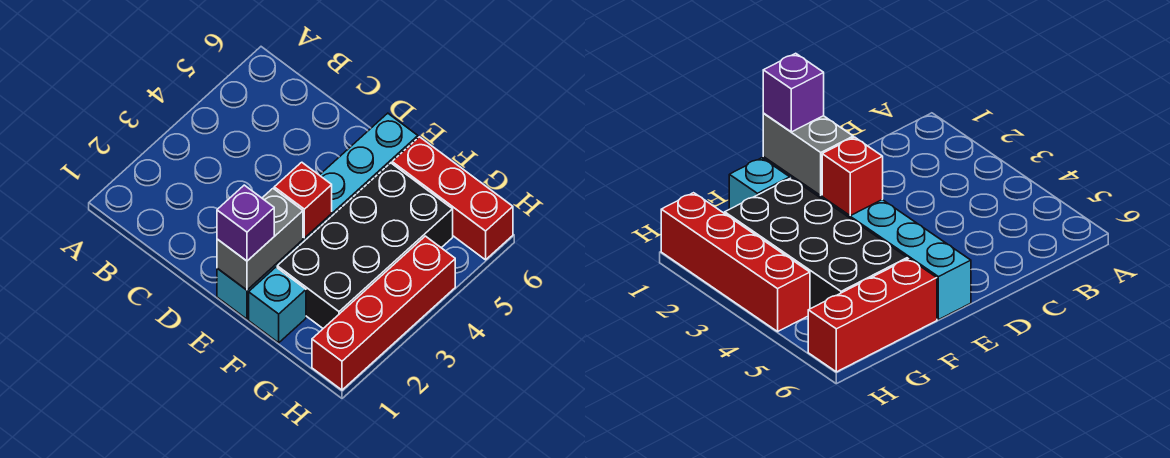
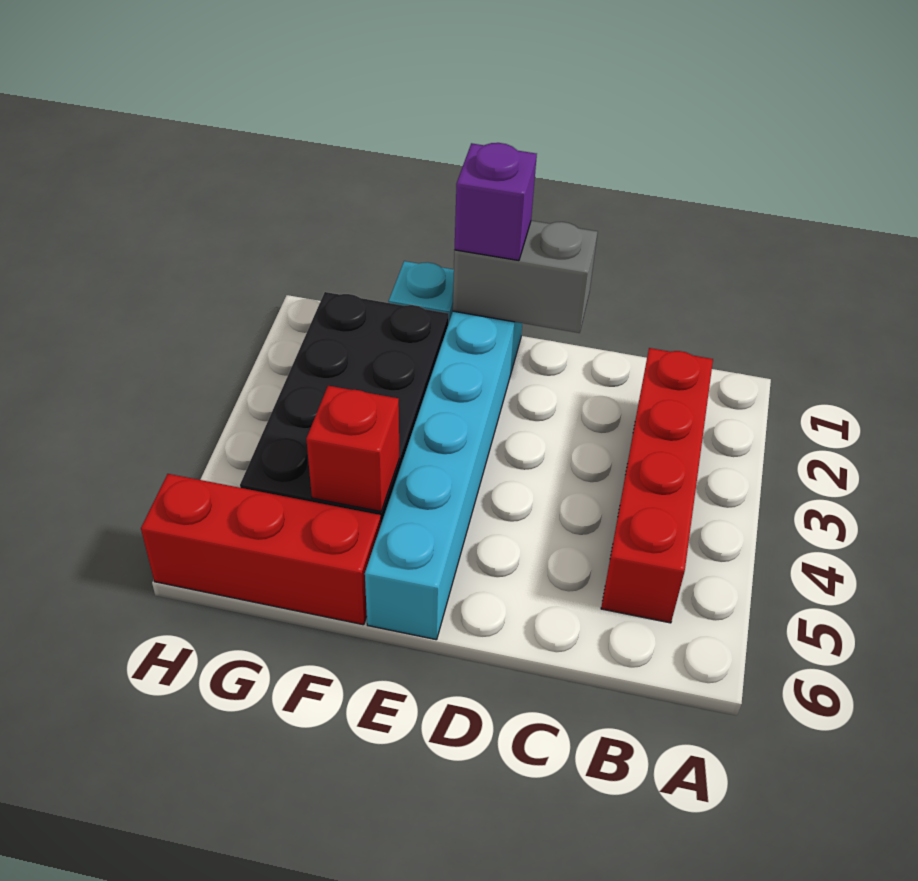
grey 1x2 brick [217,189,303,290] -> grey 1x2 brick turned to [453,221,598,333]
red 1x1 brick [274,162,332,238] -> red 1x1 brick moved to [306,386,399,511]
red 1x4 brick [312,236,455,390] -> red 1x4 brick moved to [601,348,713,623]

